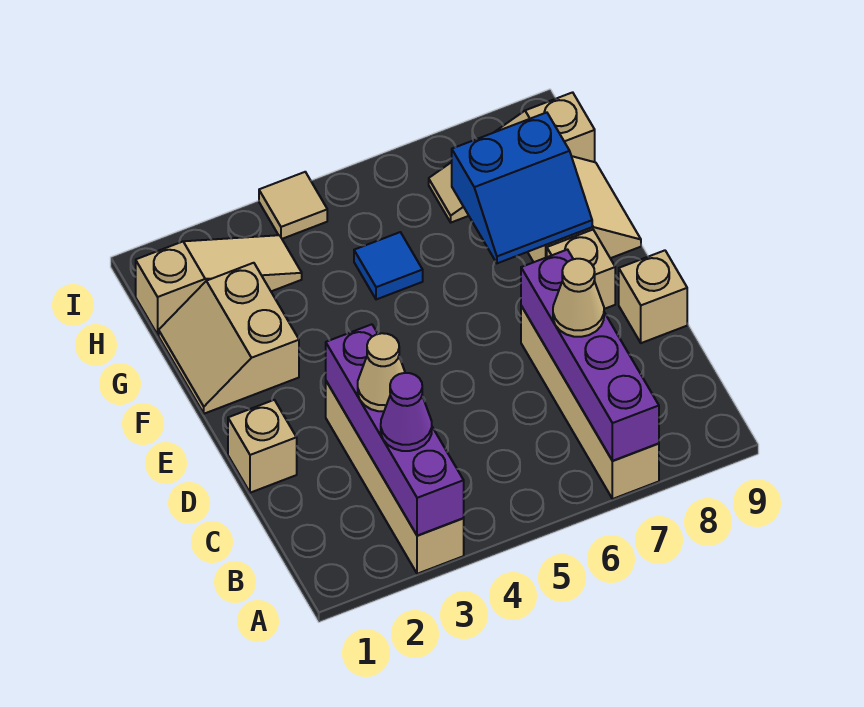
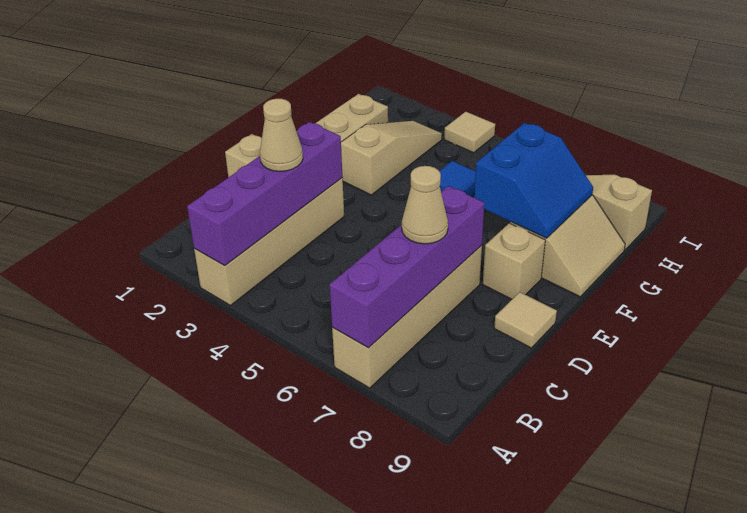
purple 1x1 cone [381,373,432,451] -> none
tan 1x1 brick [619,250,687,343] -> tan 1x1 tile [494,292,557,348]
blue 2x2 slope [452,112,592,263] -> blue 2x2 slope turned to [474,123,593,238]
tan 1x3 slope [136,235,302,335] -> tan 1x3 slope turned to [341,121,442,195]

